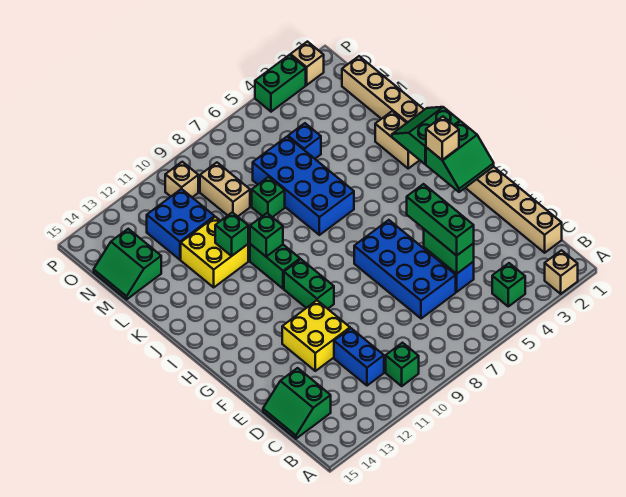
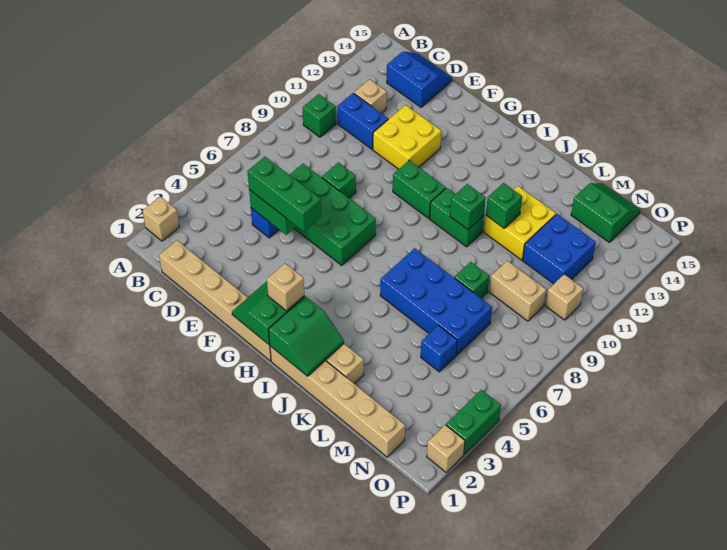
green 1x1 brick [492,263,525,306] -> green 1x1 brick moved to [322,162,356,198]
none -> tan 1x1 brick [354,79,387,113]
green 2x2 slope [263,368,331,439] -> blue 2x2 slope [387,52,452,107]
blue 2x4 brick [354,220,456,319] -> green 2x4 brick [290,164,376,265]

